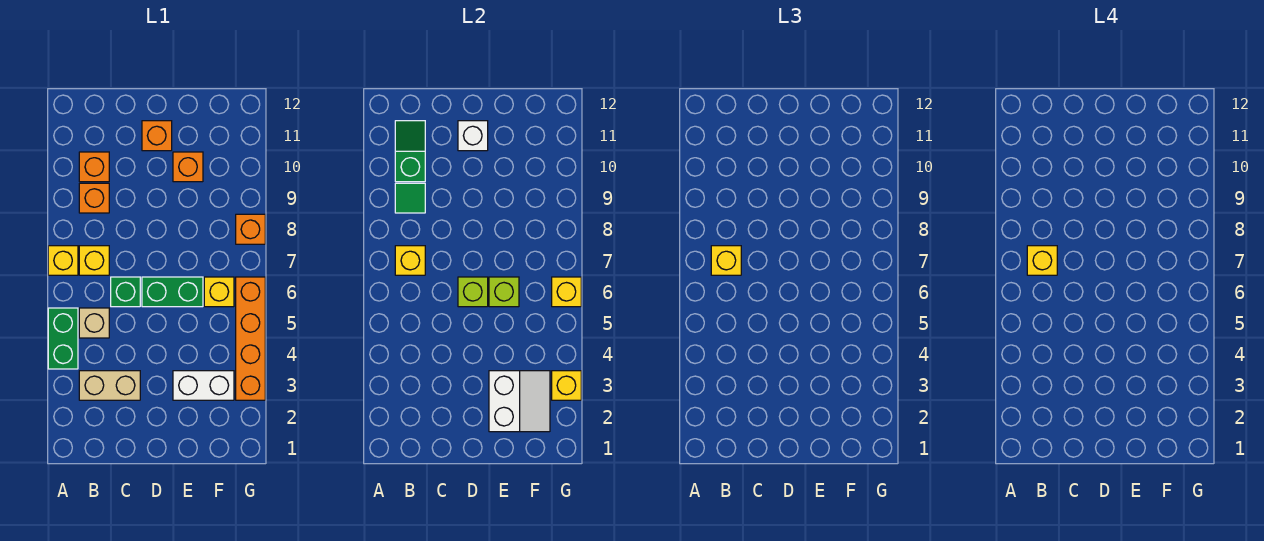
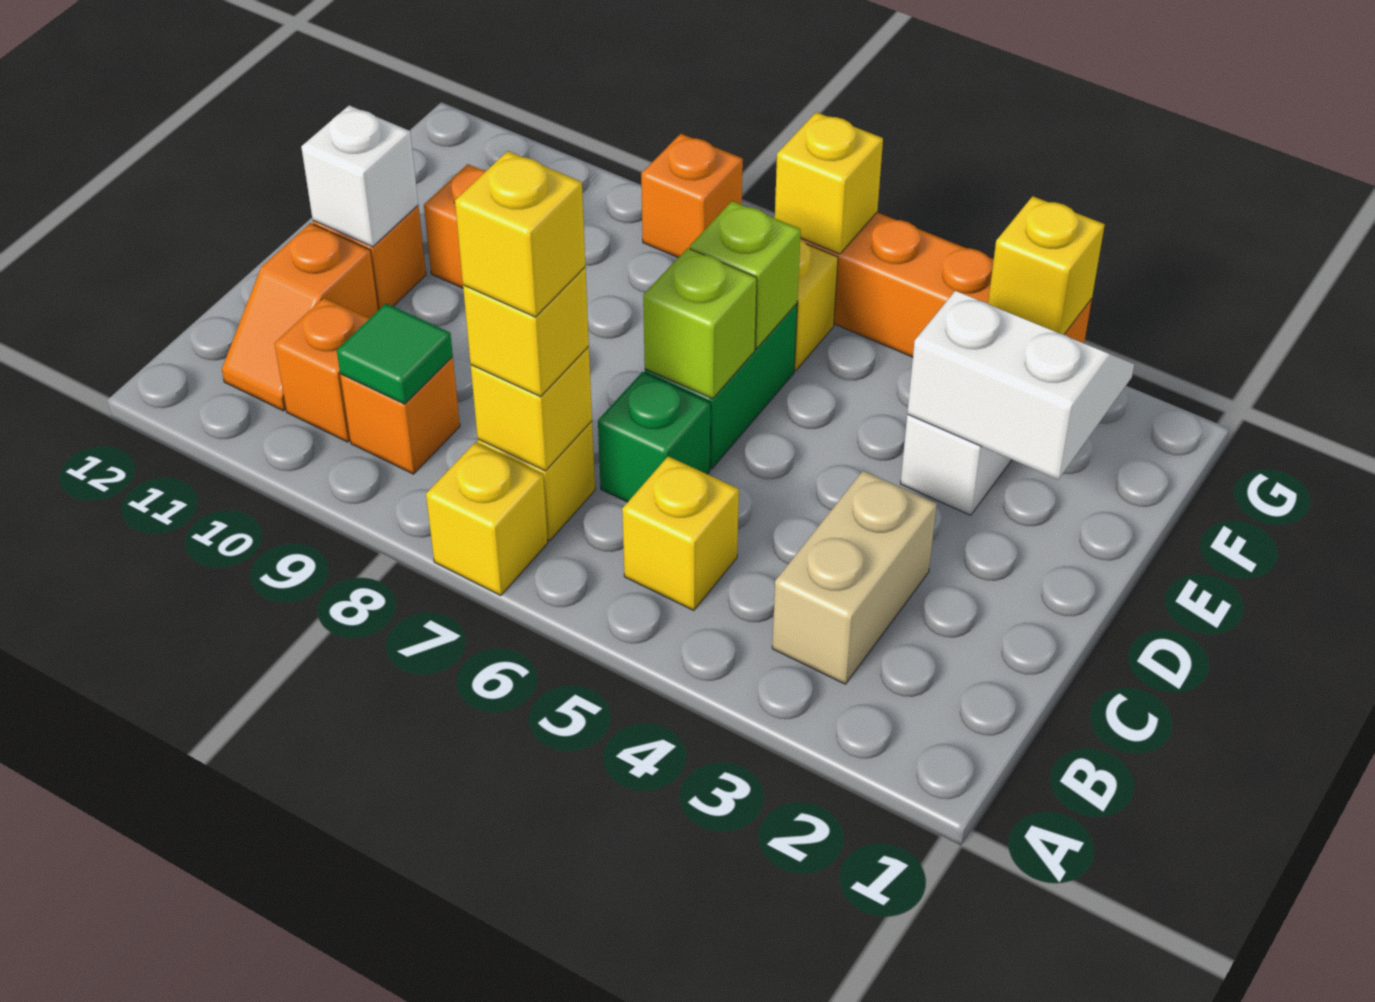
green 1x2 brick [48,308,78,369] -> none
tan 1x1 brick [79,308,109,338] -> yellow 1x1 brick [622,456,739,610]
green 1x2 slope [395,121,425,182] -> none
none -> orange 1x2 slope [222,223,378,411]

